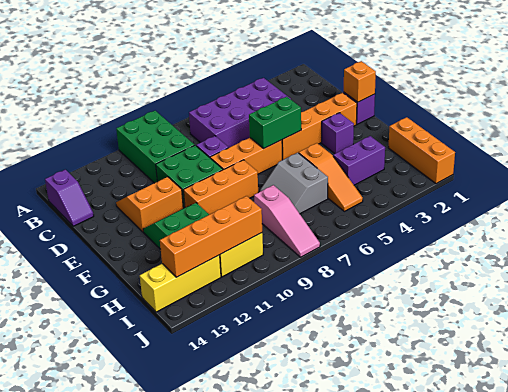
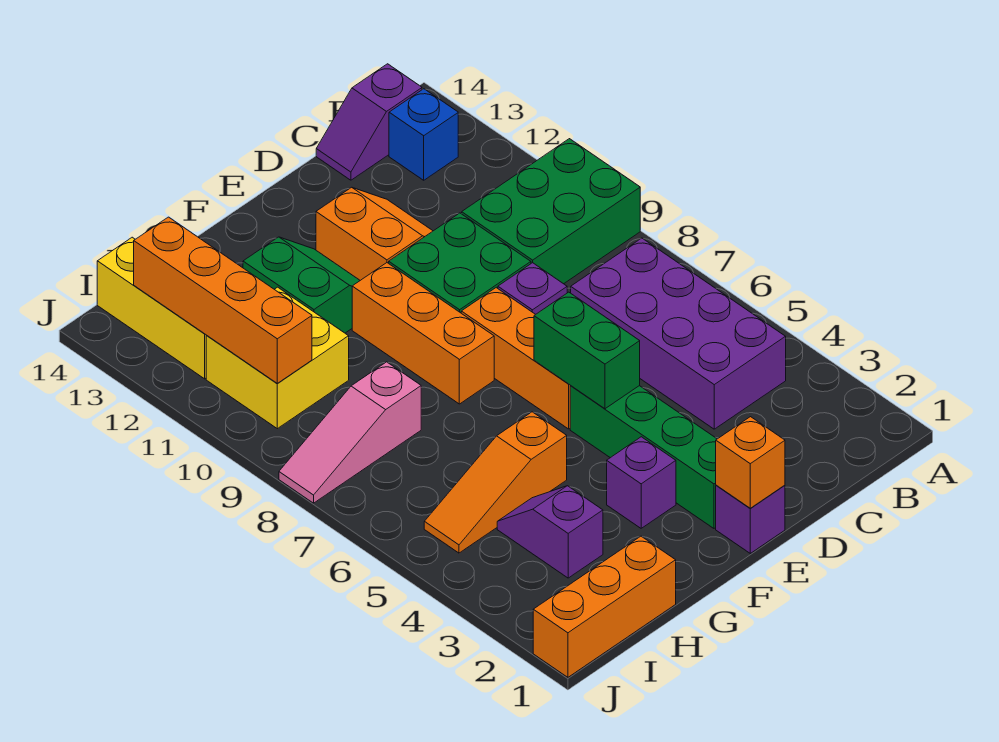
none -> blue 1x1 brick [389,89,458,180]
orange 1x4 brick [282,93,357,160] -> green 1x4 brick [570,386,717,528]
grey 2x2 slope [260,153,328,214] -> none
purple 1x2 brick [333,136,385,185] -> purple 1x2 slope [497,486,603,578]

